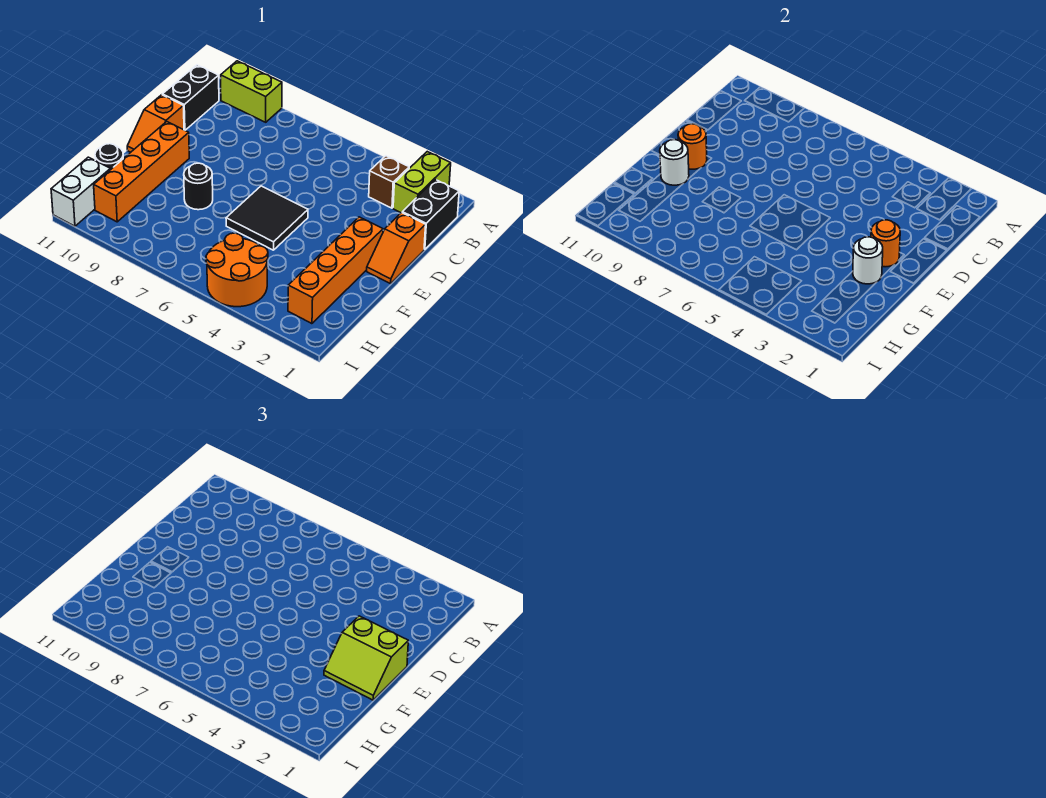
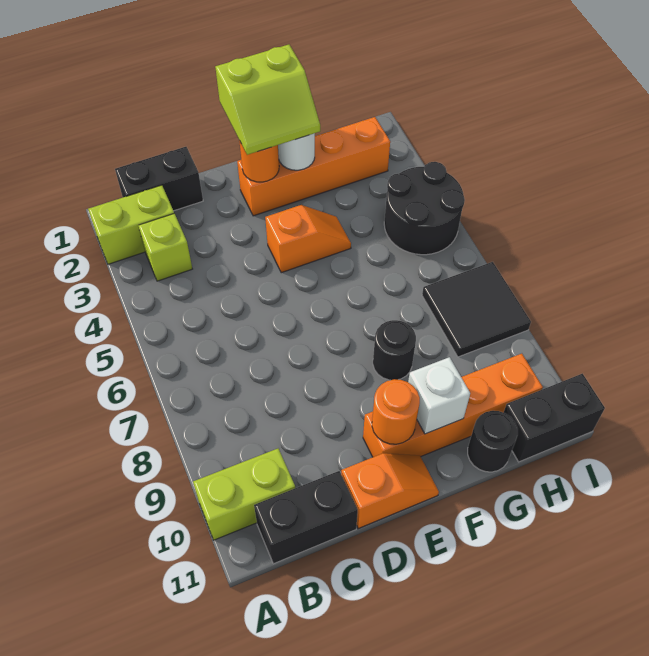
lime 1x2 brick [221,61,282,122] -> lime 1x2 brick turned to [193,449,295,540]
brown 1x1 brick [369,156,409,208] -> lime 1x1 brick [138,213,192,281]
orange 1x2 slope [367,213,426,284] -> orange 1x2 slope moved to [265,205,351,273]
lime 2x2 slope [324,616,408,700] -> lime 2x2 slope turned to [215,45,320,155]
black 2x2 tile [226,186,308,250] -> black 2x2 tile moved to [422,262,531,357]
white 1x1 round brick [660,140,689,185] -> white 1x1 brick [408,357,470,434]
orange 2x2 round brick [206,233,268,307] -> black 2x2 round brick [384,162,465,255]
white 1x2 brick [51,157,110,226] -> black 1x2 brick [504,374,605,462]

